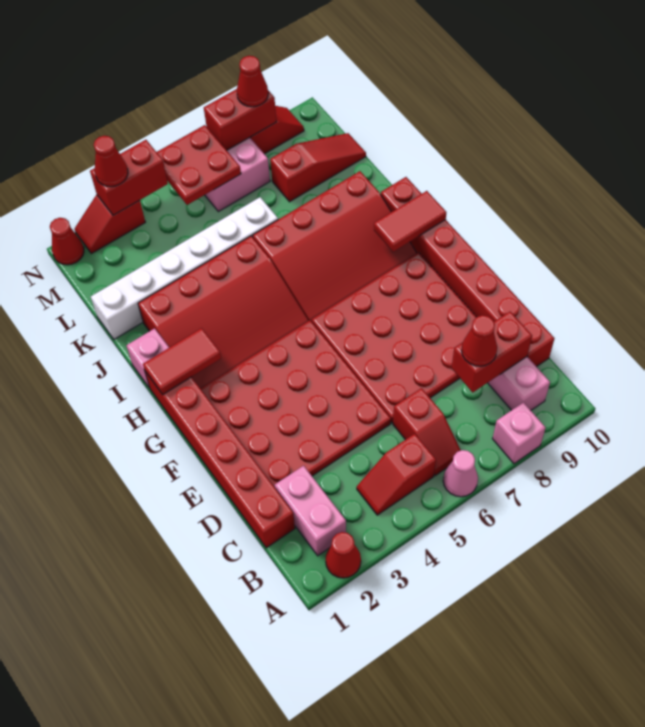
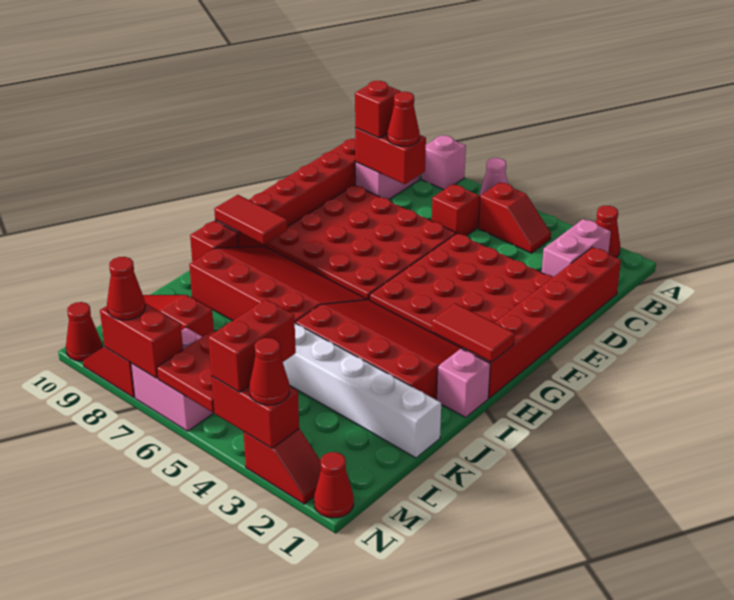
none -> red 1x1 brick [355,81,401,138]
none -> red 1x2 brick [208,299,296,392]
none -> red 1x1 cone [66,302,102,361]

